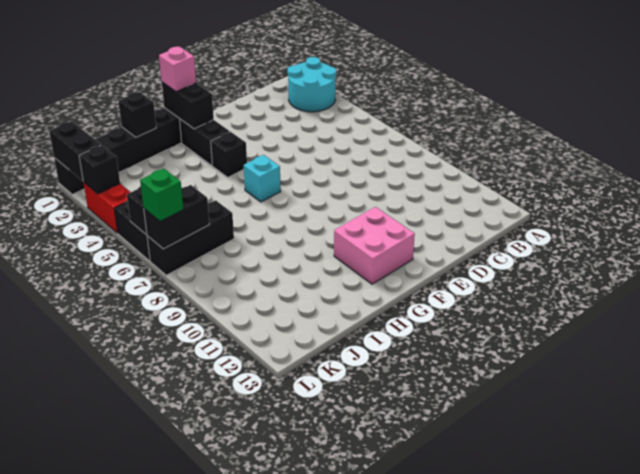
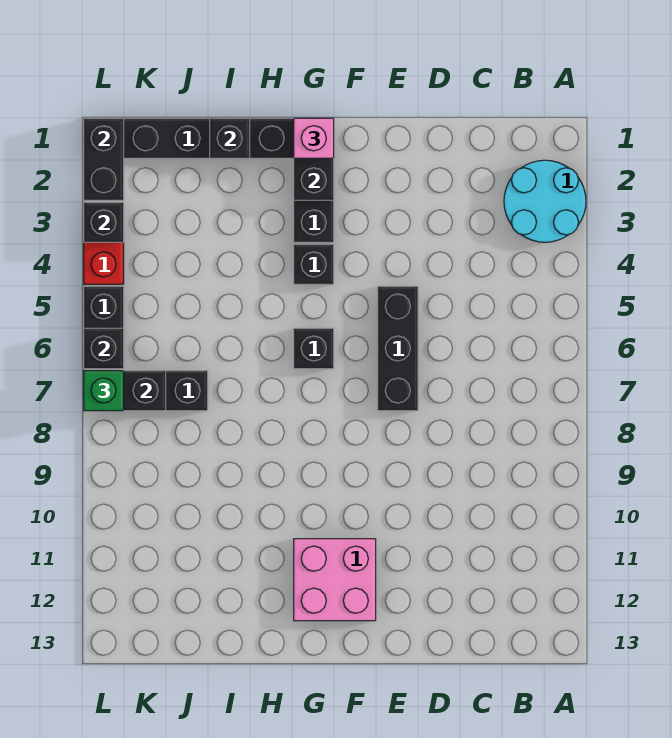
none -> black 1x3 brick [378,286,418,411]
cyan 1x1 brick [244,155,281,202] -> black 1x1 brick [294,328,334,369]

